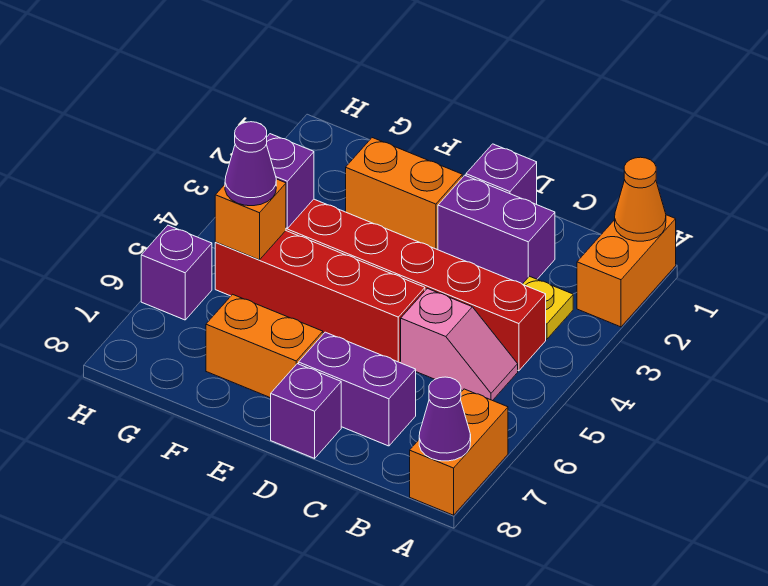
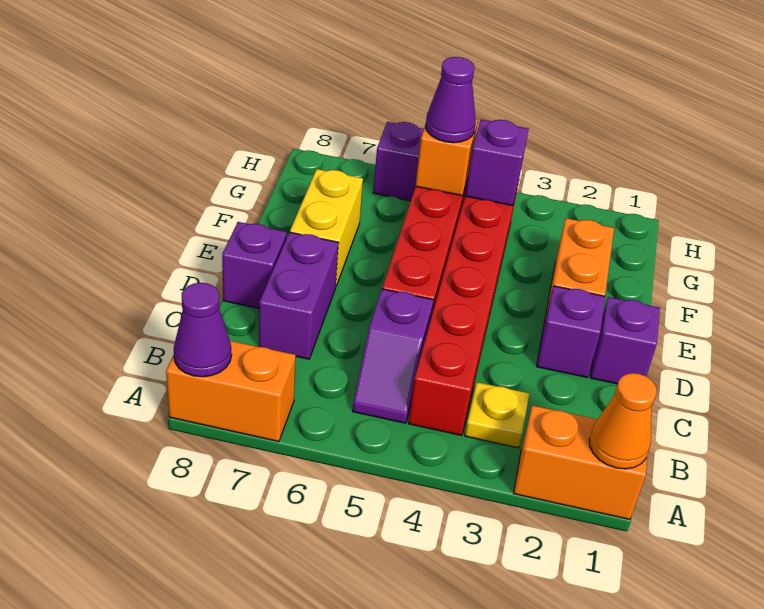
pink 1x2 slope [400,288,518,401] -> purple 1x2 slope [353,289,433,423]
purple 1x2 brick [438,175,555,284] -> purple 1x1 brick [536,286,605,378]
orange 1x2 brick [206,294,323,398] -> yellow 1x2 brick [290,169,363,286]

